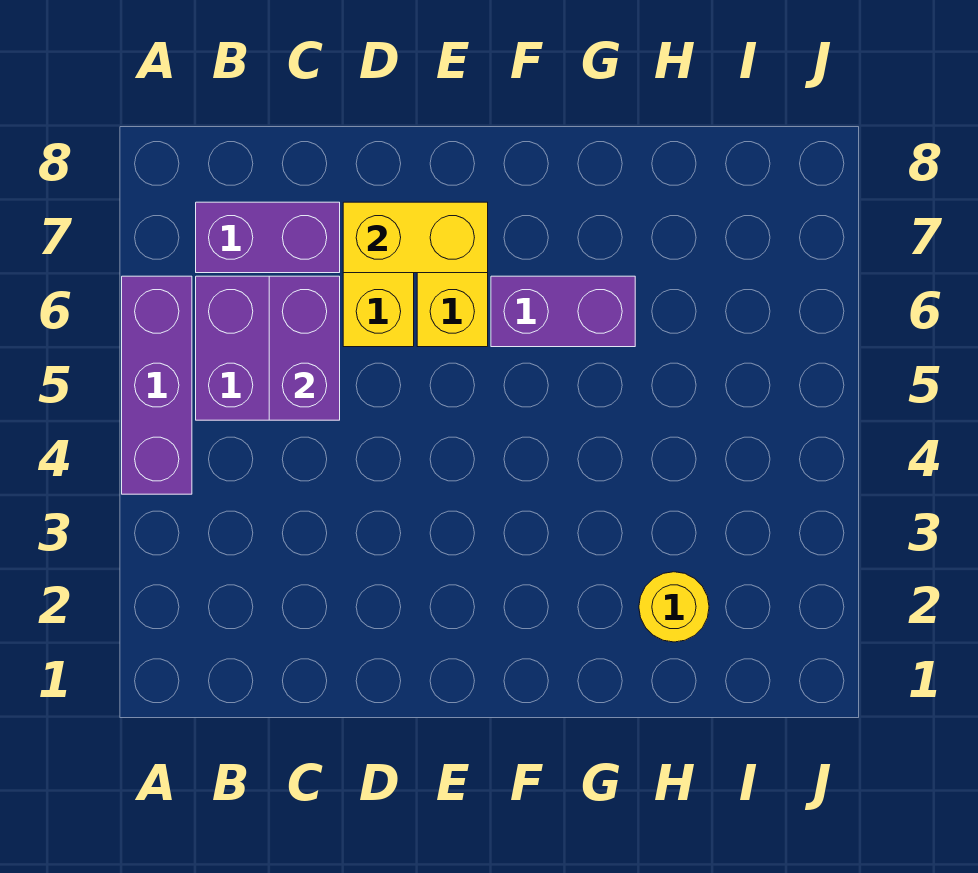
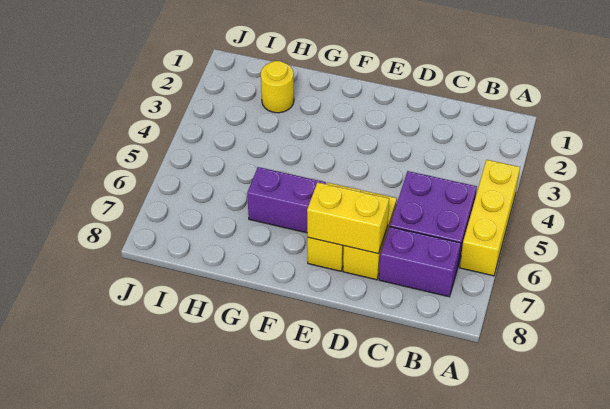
purple 1x3 brick [122,276,192,494] -> yellow 1x3 brick [460,160,520,276]
purple 1x2 brick [269,276,340,420] -> none

